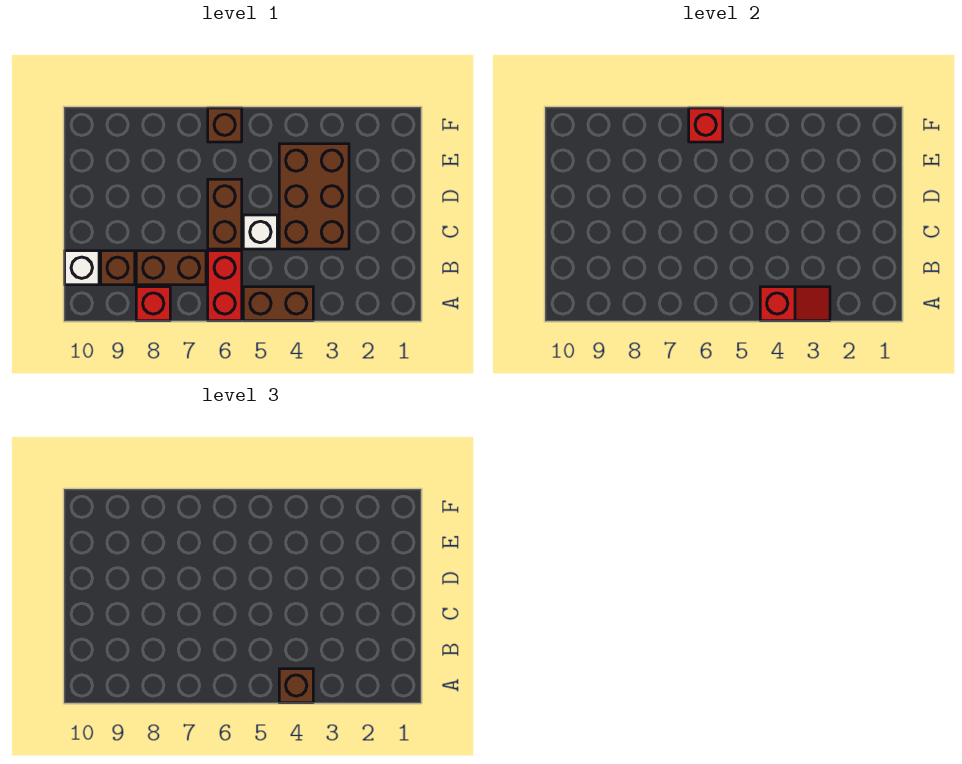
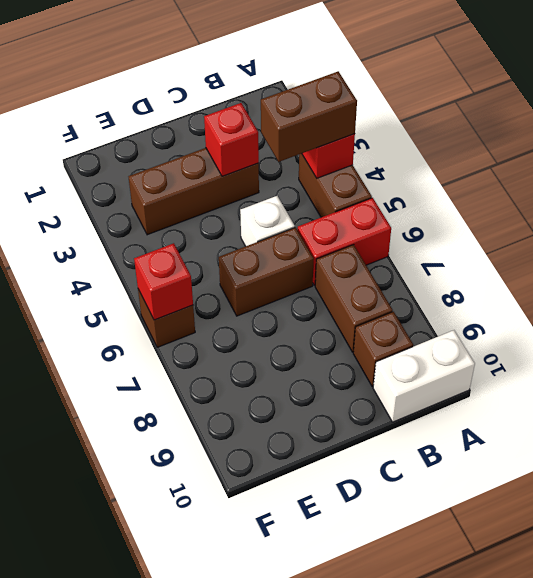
brown 1x1 brick [279,669,313,703] -> brown 1x2 brick [261,71,357,162]
red 1x1 brick [136,287,170,321] -> red 1x1 brick moved to [204,103,259,176]
white 1x1 brick [65,251,99,285] -> white 1x2 brick [373,330,475,422]
brown 2x3 brick [279,144,349,249] -> brown 1x3 brick [129,148,259,235]

